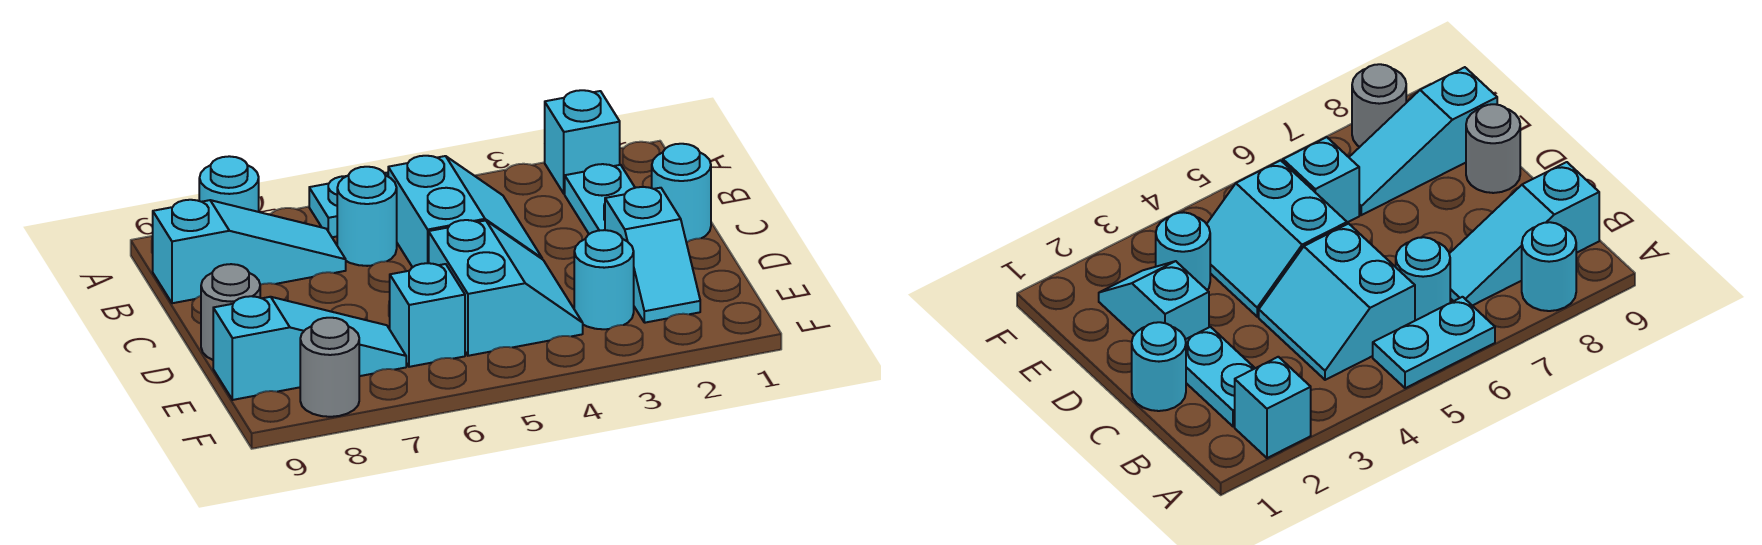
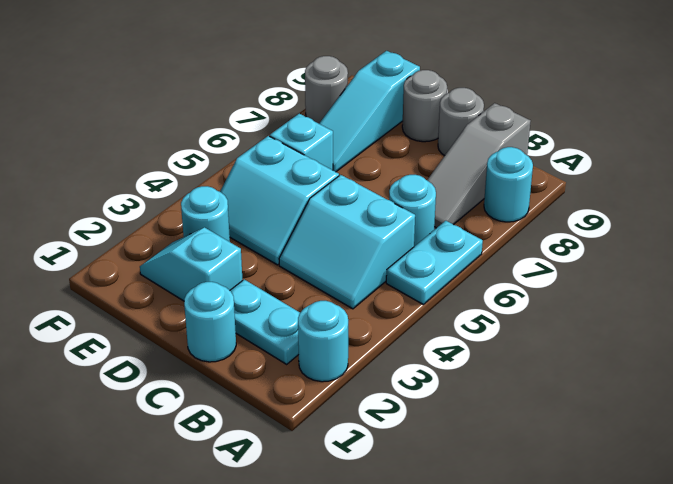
cyan 1x1 brick [545,90,620,194] -> cyan 1x1 round brick [298,301,348,382]
cyan 1x3 slope [153,200,346,303] -> grey 1x3 slope [427,103,531,228]
none -> grey 1x1 round brick [438,88,484,156]

